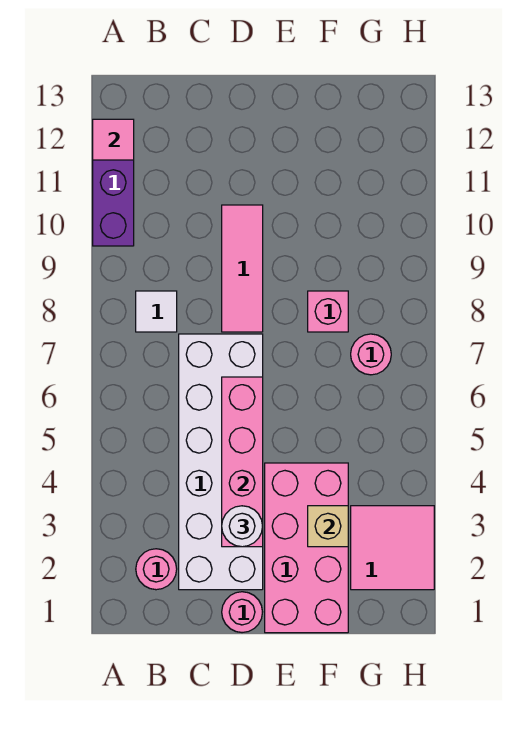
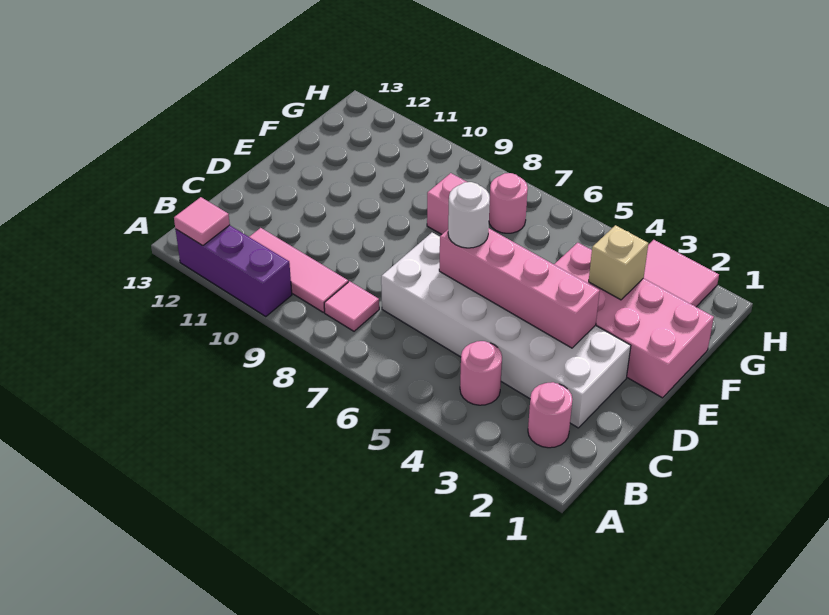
white 1x1 tile [136,291,177,332] -> pink 1x1 tile [324,281,379,331]
pink 1x1 round brick [222,592,262,633] -> pink 1x1 round brick moved to [460,341,502,405]
white 1x1 round brick [222,506,263,547] -> white 1x1 round brick moved to [448,182,490,248]
pink 1x3 tile [222,205,263,332] -> pink 1x3 tile moved to [249,228,348,312]

